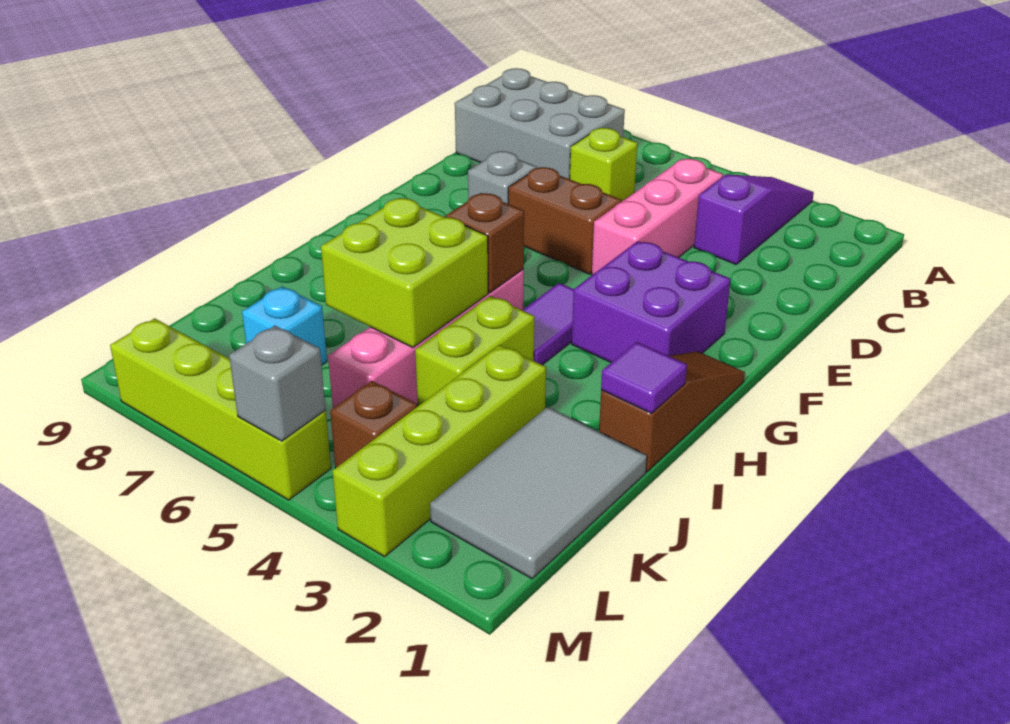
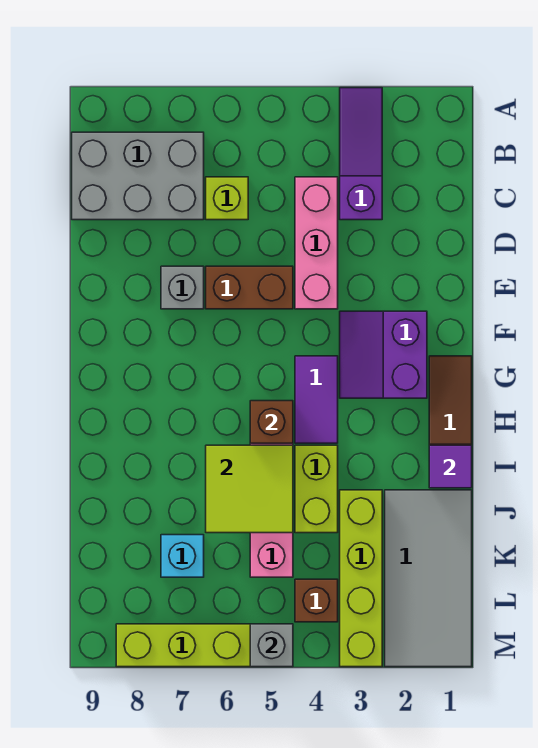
purple 2x2 brick [572,241,731,363] -> purple 2x2 slope [340,311,427,398]
lime 2x2 brick [321,198,488,348] -> lime 2x2 tile [206,445,293,533]
grey 2x3 tile [430,407,647,579] -> grey 2x4 tile [385,490,472,667]

